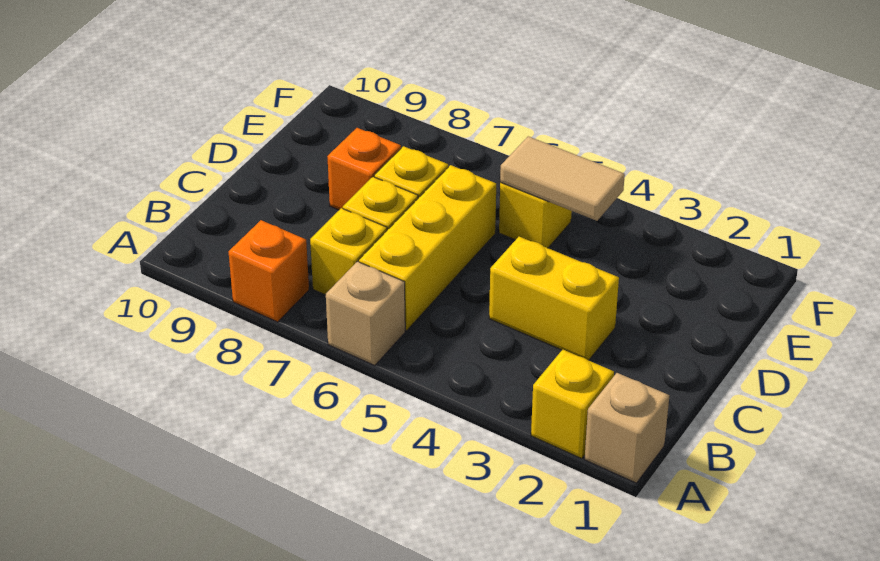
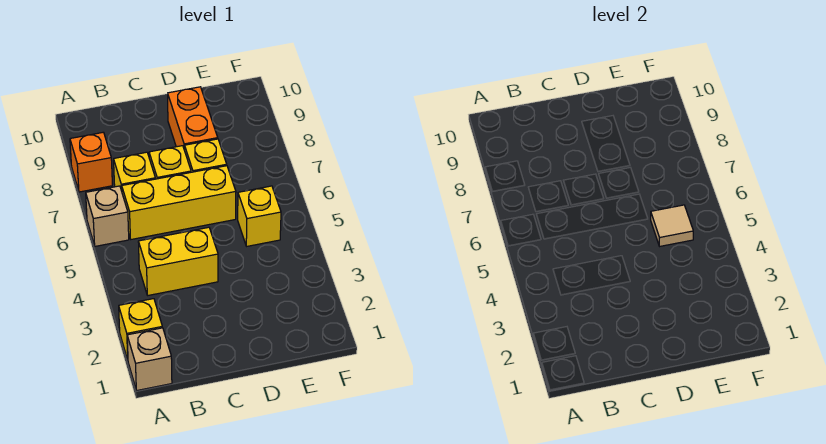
yellow 1x2 brick [489,237,619,360] -> yellow 1x2 brick turned to [138,227,218,295]
orange 1x1 brick [327,128,401,210] -> orange 1x2 brick [168,87,218,150]
tan 1x2 tile [500,136,625,221] -> tan 1x1 tile [651,205,693,246]

